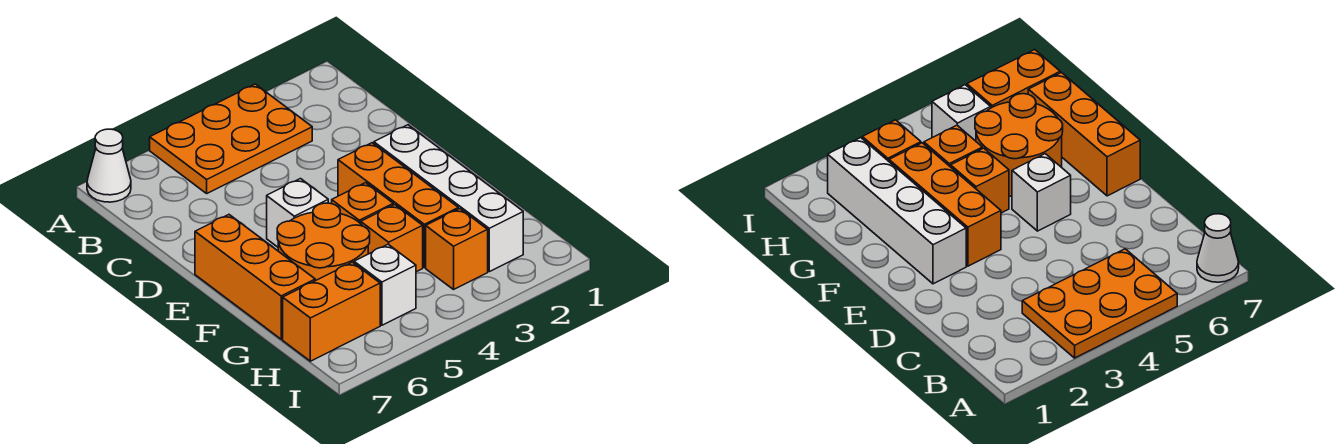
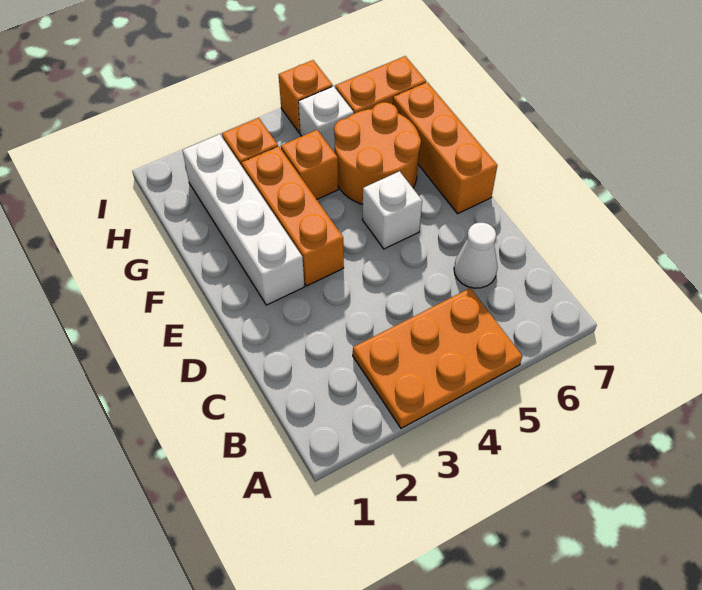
white 1x1 cone [87,129,131,202] -> white 1x1 cone moved to [454,223,498,288]
orange 1x1 brick [332,183,393,224] -> orange 1x1 brick moved to [279,60,333,133]

